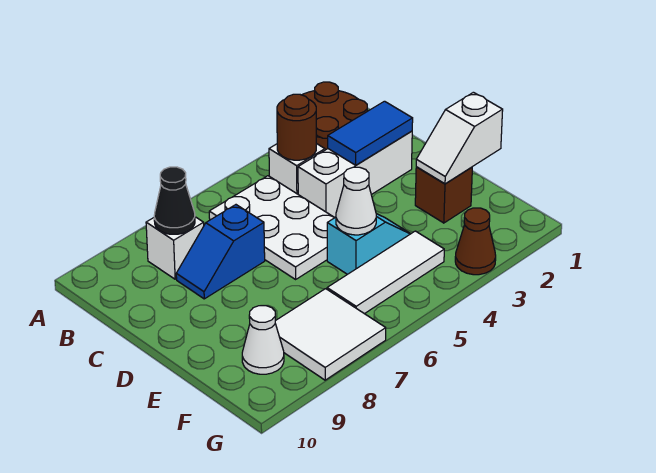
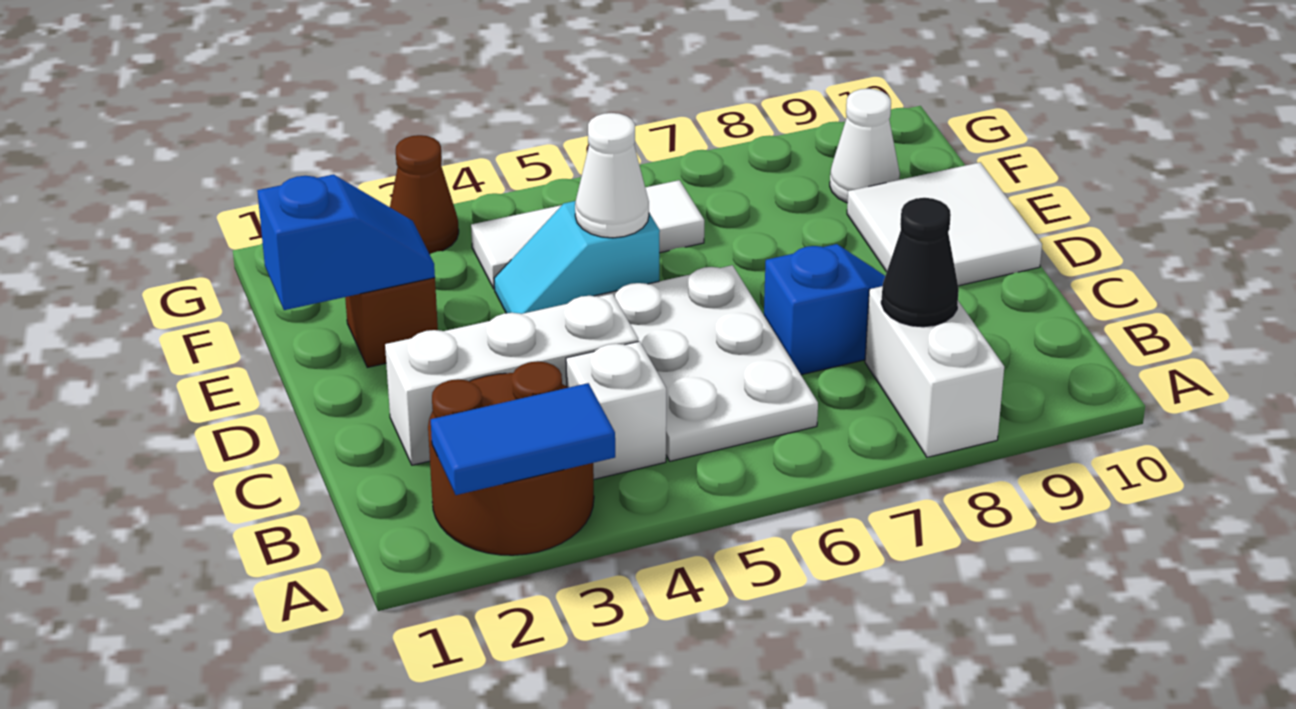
brown 1x1 round brick [277,94,316,160] -> none
white 1x1 brick [146,217,204,279] -> white 1x2 brick [865,286,1004,457]
blue 1x2 tile [328,101,413,165] -> blue 1x2 tile moved to [431,383,615,495]
white 1x2 slope [416,92,503,184] -> blue 1x2 slope [257,175,435,310]
white 2x2 tile [275,289,386,380] -> white 2x2 tile moved to [847,162,1042,286]

